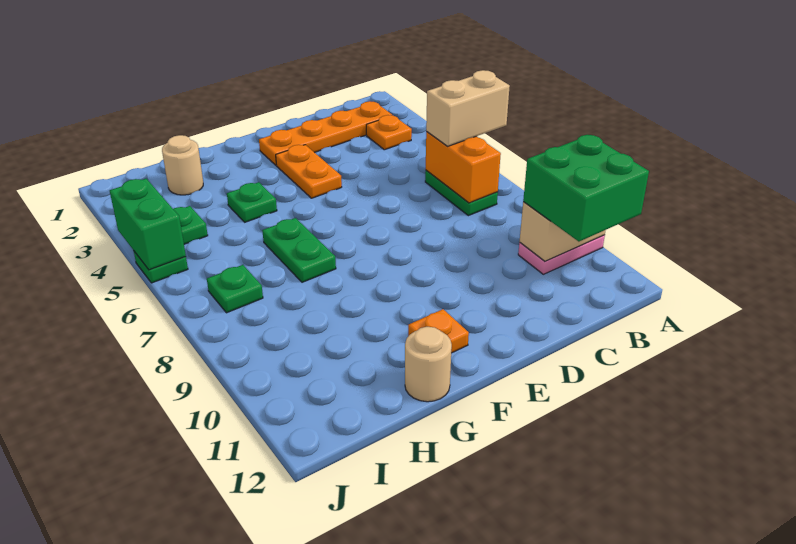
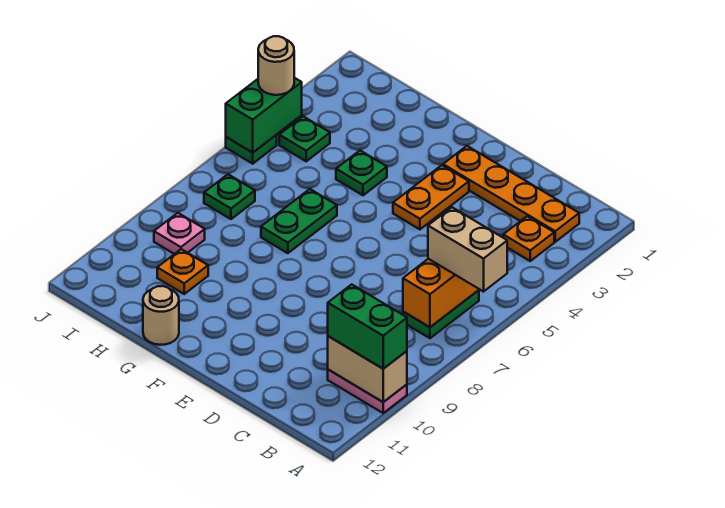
green 2x2 brick [523,135,649,242] -> green 1x2 brick [328,284,407,369]
orange 1x1 plate [408,309,469,353] -> orange 1x1 plate moved to [157,249,208,294]
tan 1x1 round brick [162,135,203,195] -> tan 1x1 round brick moved to [258,36,294,95]
none -> pink 1x1 plate [154,213,205,254]

